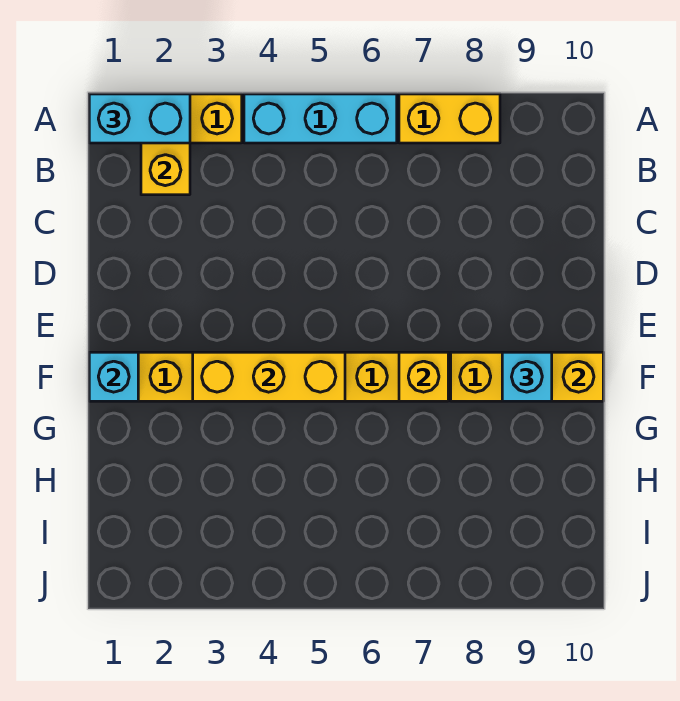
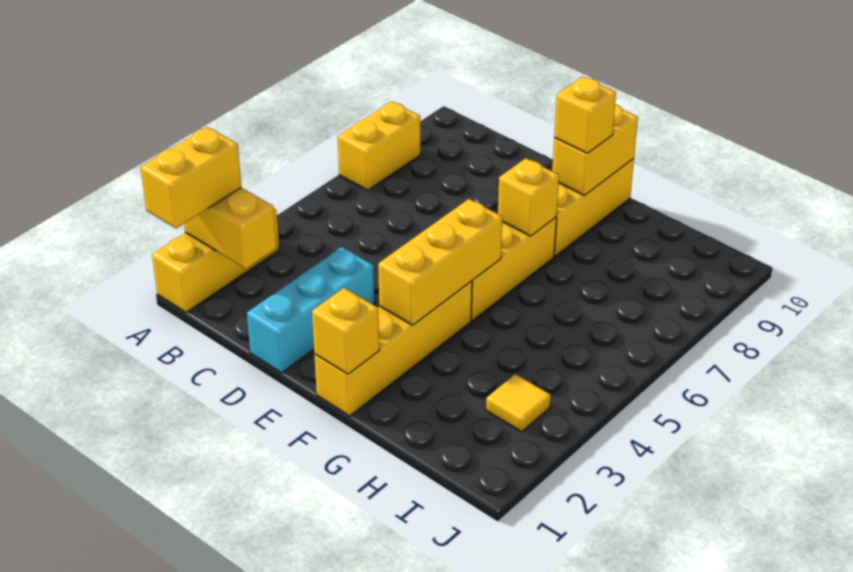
cyan 1x2 brick [89,94,190,143] -> yellow 1x2 brick [140,127,241,228]
cyan 1x3 brick [244,94,397,143] -> cyan 1x3 brick moved to [247,247,374,373]
cyan 1x1 brick [89,352,138,401] -> yellow 1x1 brick [312,288,379,374]
cyan 1x1 brick [502,352,552,401] -> yellow 1x1 brick [554,77,616,153]
none -> yellow 1x1 tile [486,374,551,432]

